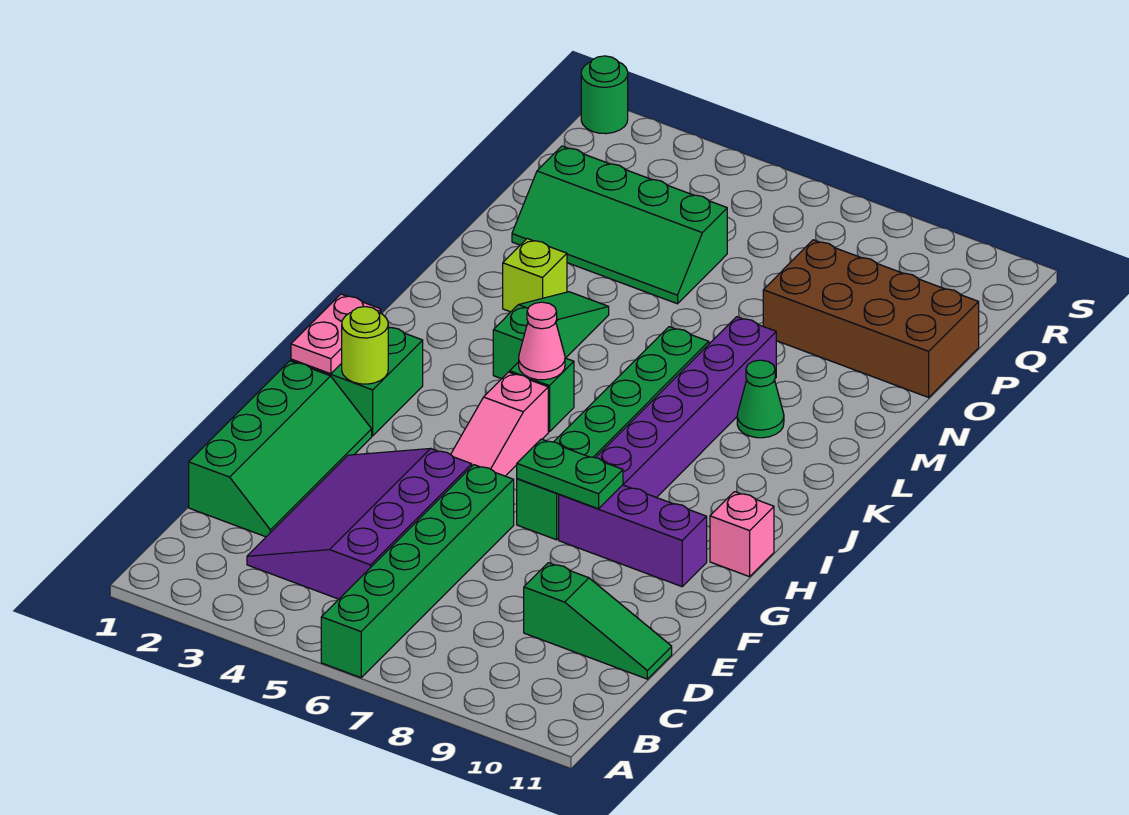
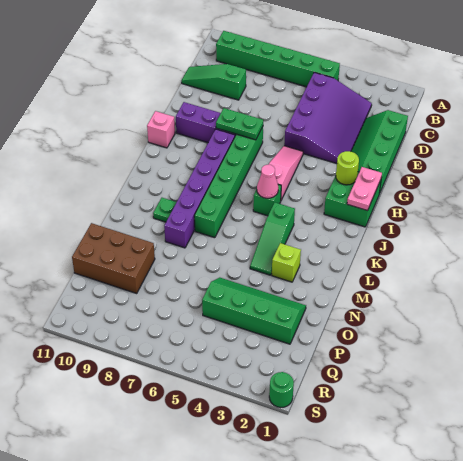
green 1x6 brick [321,465,514,678] -> green 1x6 brick turned to [216,31,340,87]
green 1x1 cone [737,360,784,438] -> green 1x1 plate [153,198,176,222]
brown 2x4 brick [763,240,979,397] -> brown 2x3 brick [72,223,155,293]

